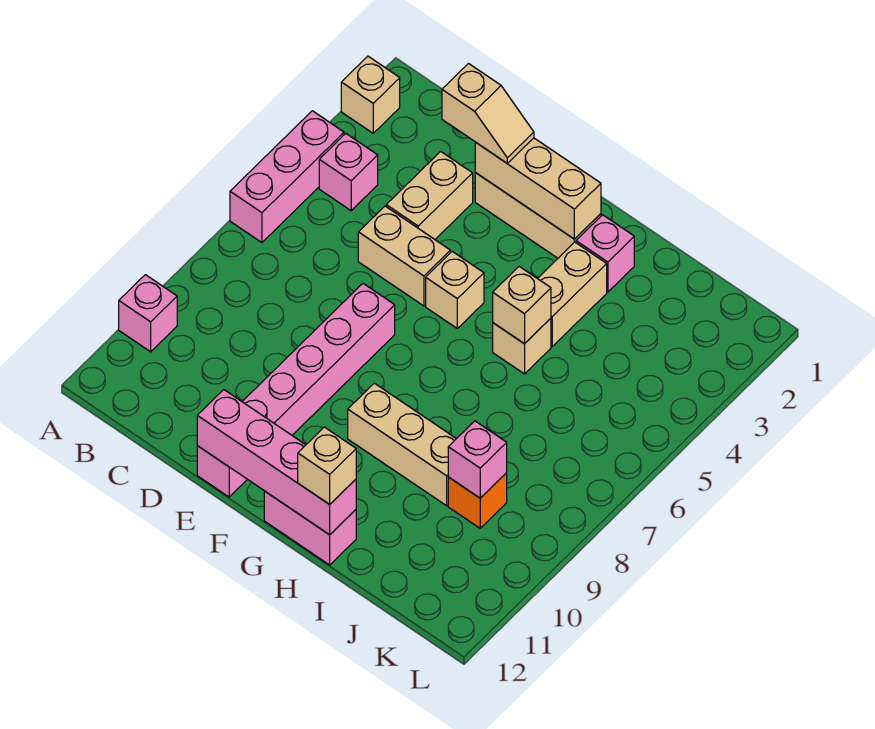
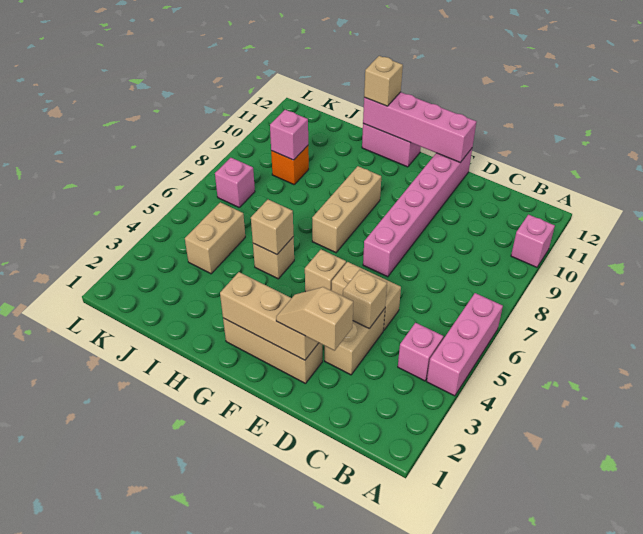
tan 1x1 brick [341,56,400,133] -> tan 1x1 brick moved to [343,270,387,329]
tan 1x3 brick [348,383,456,506] -> tan 1x3 brick turned to [312,166,381,253]
pink 1x1 brick [576,215,634,292] -> pink 1x1 brick moved to [215,158,255,207]
tan 1x2 brick [537,242,607,346] -> tan 1x2 brick moved to [185,202,245,274]

